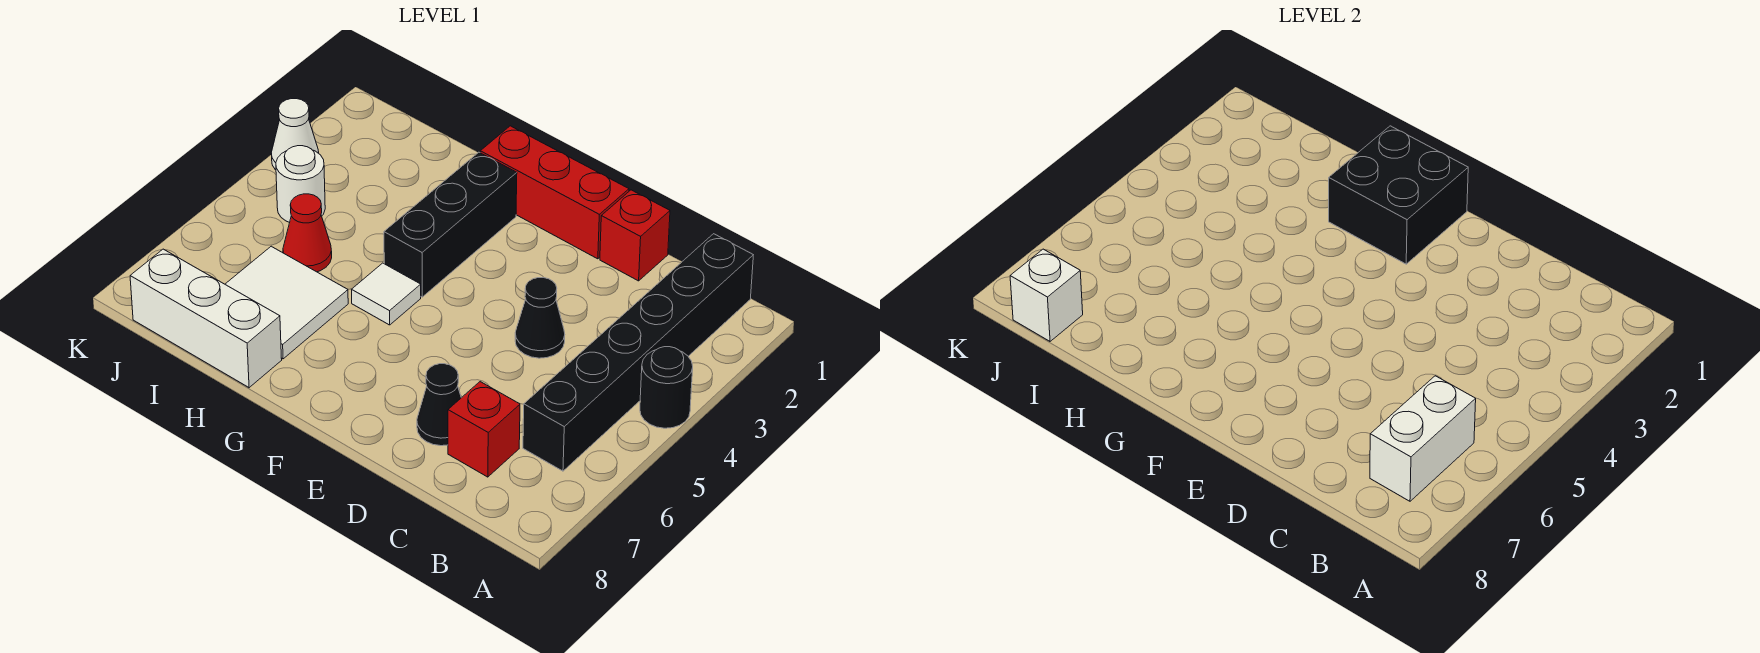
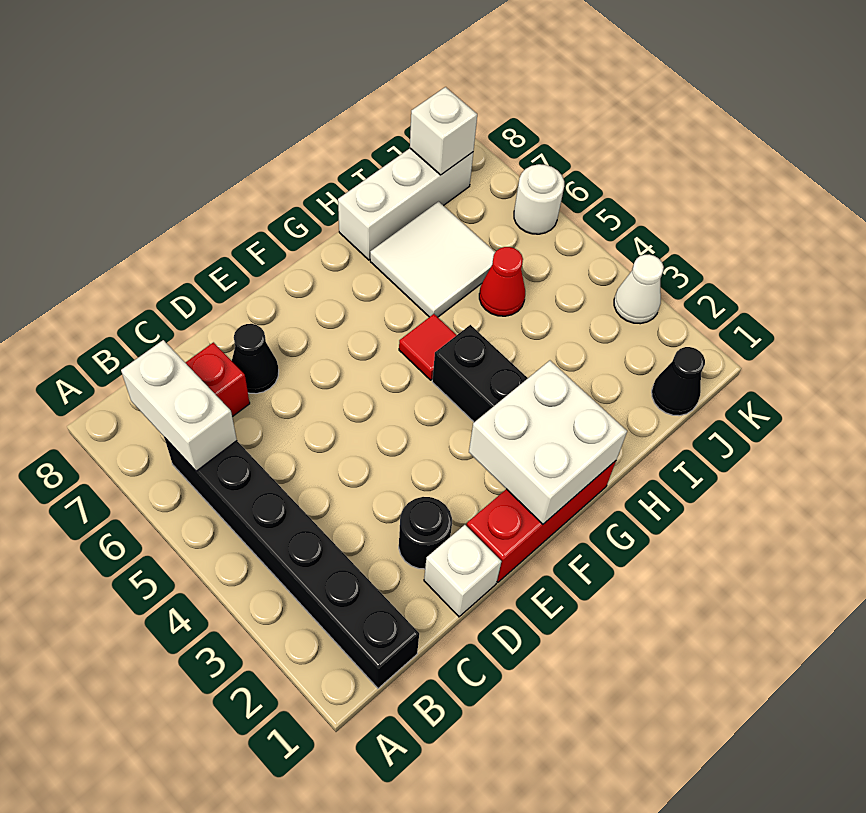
black 1x1 round brick [640,347,693,428] -> black 1x1 round brick moved to [399,497,452,569]
red 1x1 brick [600,190,670,281] -> white 1x1 brick [424,525,502,617]
black 1x1 cone [515,278,565,358] -> black 1x1 cone moved to [652,347,705,416]
black 2x2 brick [1329,126,1468,264] -> white 2x2 brick [469,361,627,524]
white 1x1 tile [352,263,421,325] -> red 1x1 tile [399,314,456,380]
white 1x1 round brick [276,146,325,222] -> white 1x1 round brick moved to [514,164,564,234]

